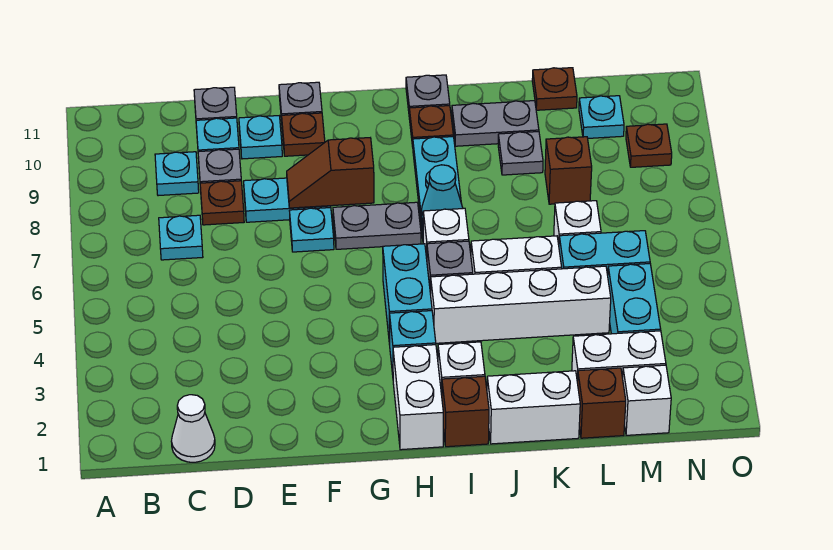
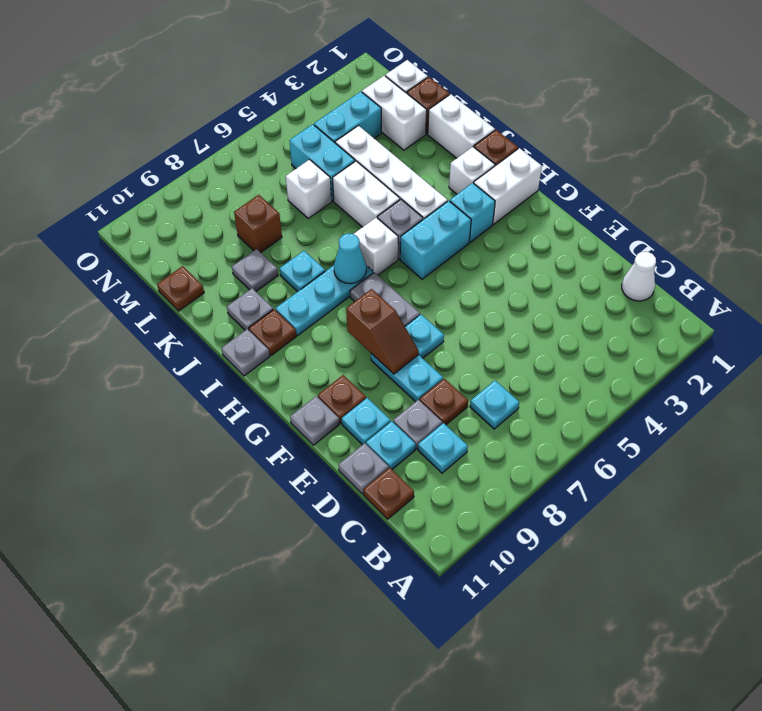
grey 1x2 plate [452,101,539,146] -> grey 1x1 plate [227,288,273,330]
cyan 1x1 plate [579,96,624,138] -> cyan 1x1 plate moved to [280,251,325,292]
brown 1x1 plate [626,124,672,167] -> brown 1x1 plate moved to [363,468,414,519]

